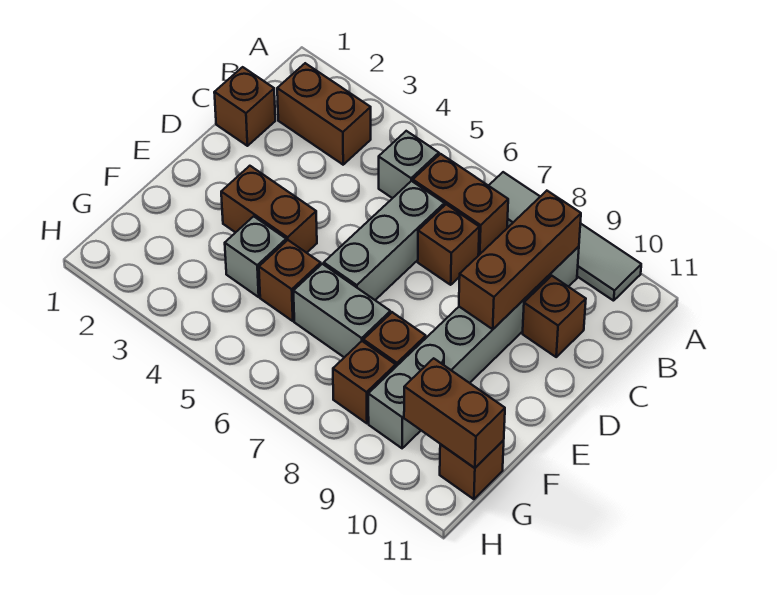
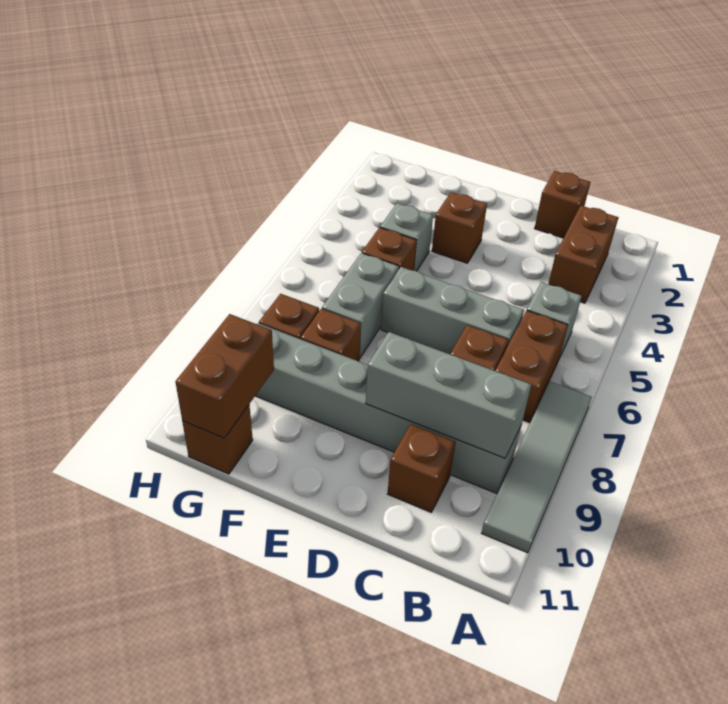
brown 1x3 brick [459,191,581,329] -> grey 1x3 brick [366,332,531,458]
brown 1x2 brick [221,166,317,253] -> brown 1x1 brick [432,192,487,263]

